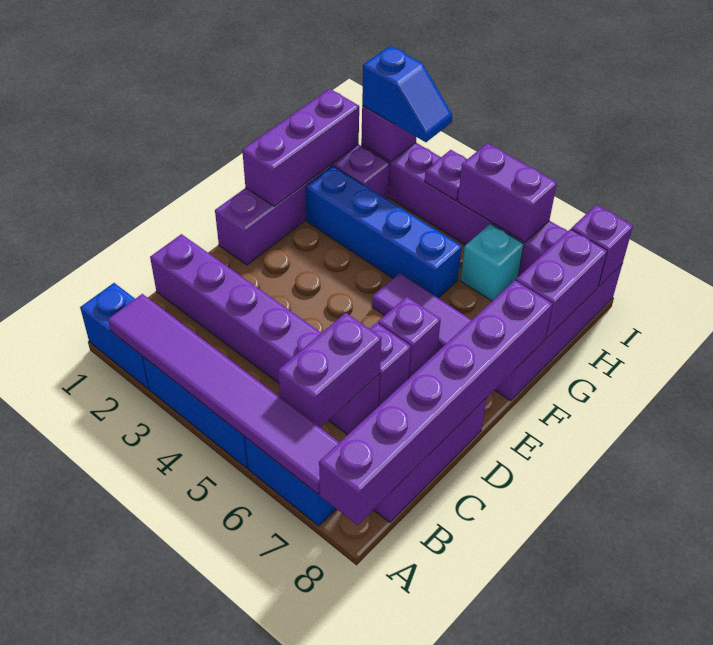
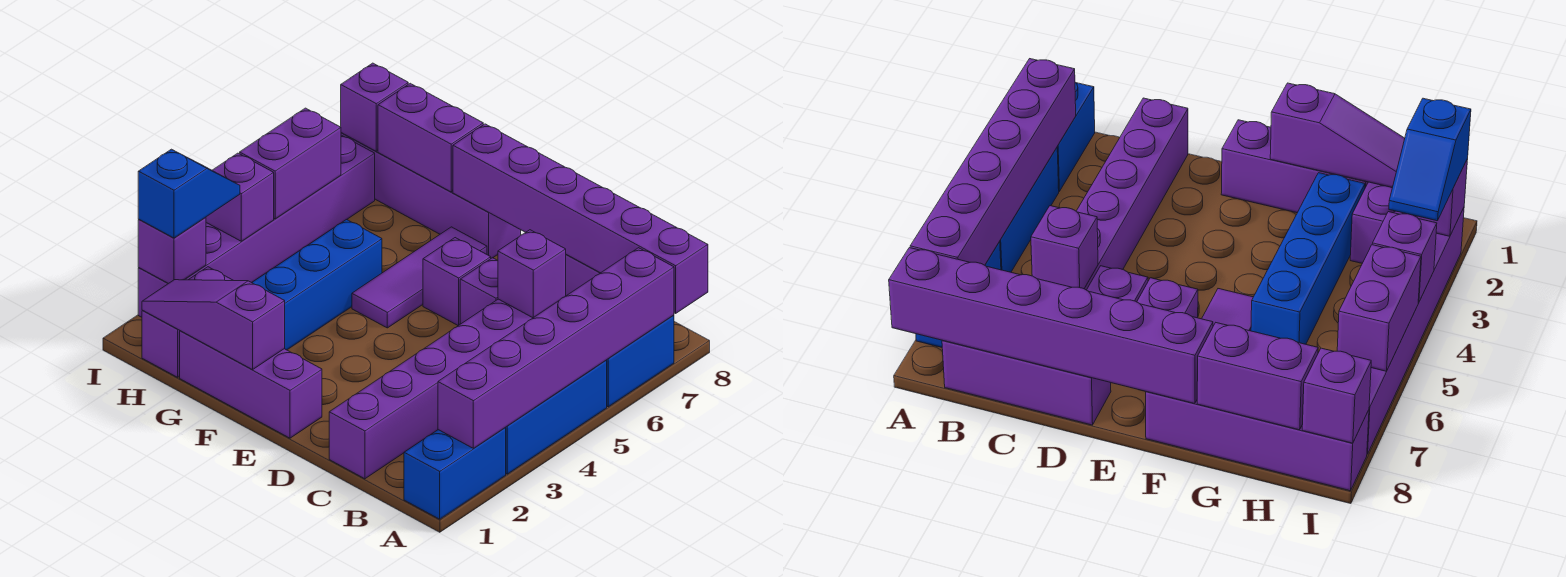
purple 1x6 tile [108,294,339,494] -> purple 1x6 brick [438,248,674,448]
purple 1x2 brick [278,313,382,427] -> purple 1x1 brick [498,230,566,318]
purple 1x3 brick [242,89,359,206] -> purple 1x3 slope [142,280,285,370]
cyan 1x1 brick [460,224,524,301] -> none
purple 1x1 plate [425,150,467,200] -> purple 1x1 brick [206,153,274,241]

